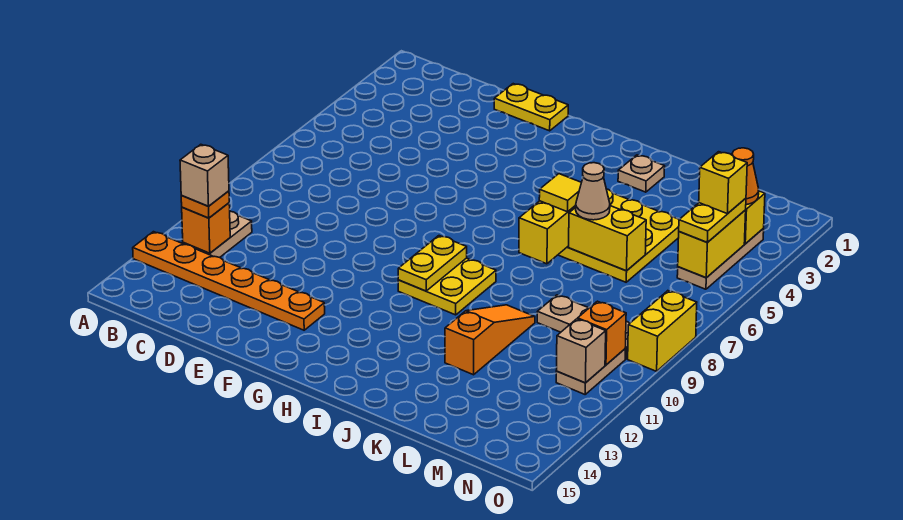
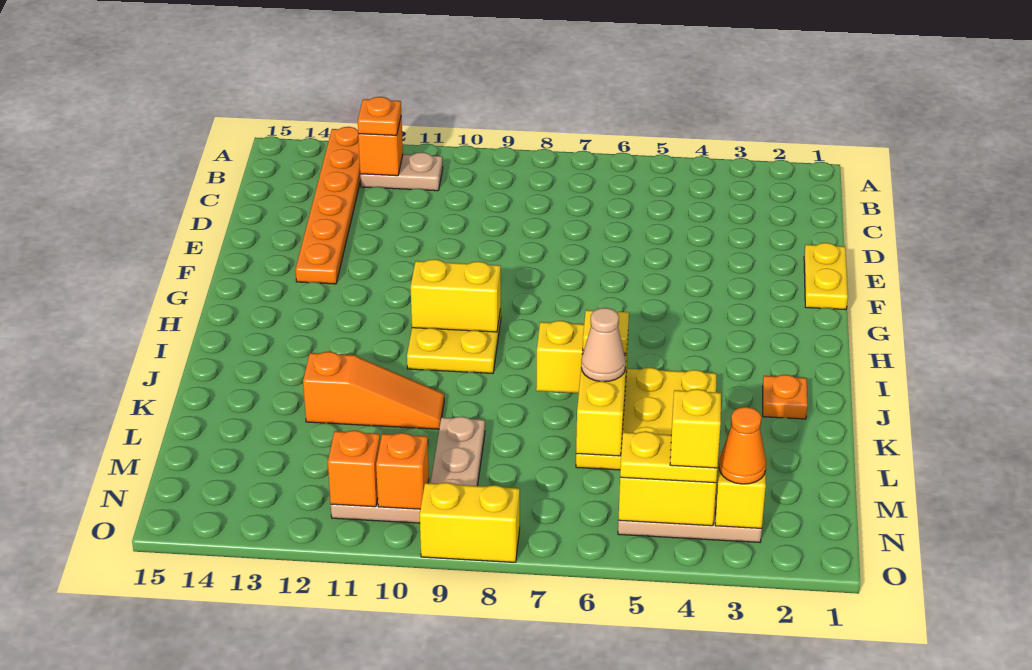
tan 1x1 brick [180,144,229,206] -> none
yellow 1x2 plate [398,236,467,291] -> yellow 1x2 brick [411,259,501,332]
tan 1x1 plate [618,155,665,192] -> orange 1x1 plate [763,375,807,419]
tan 1x1 brick [556,319,606,383] -> orange 1x1 brick [328,430,380,507]

